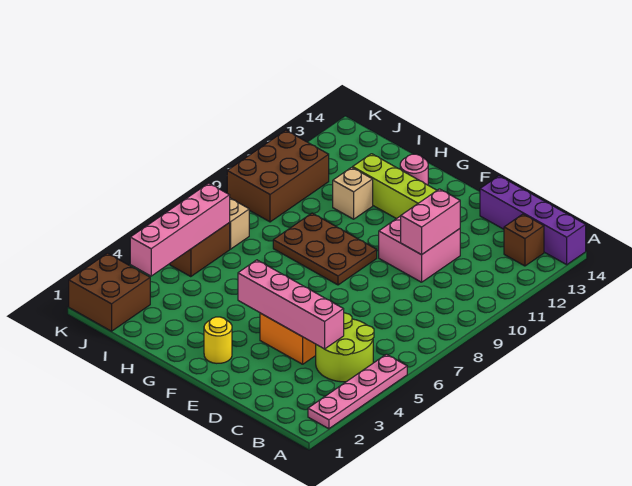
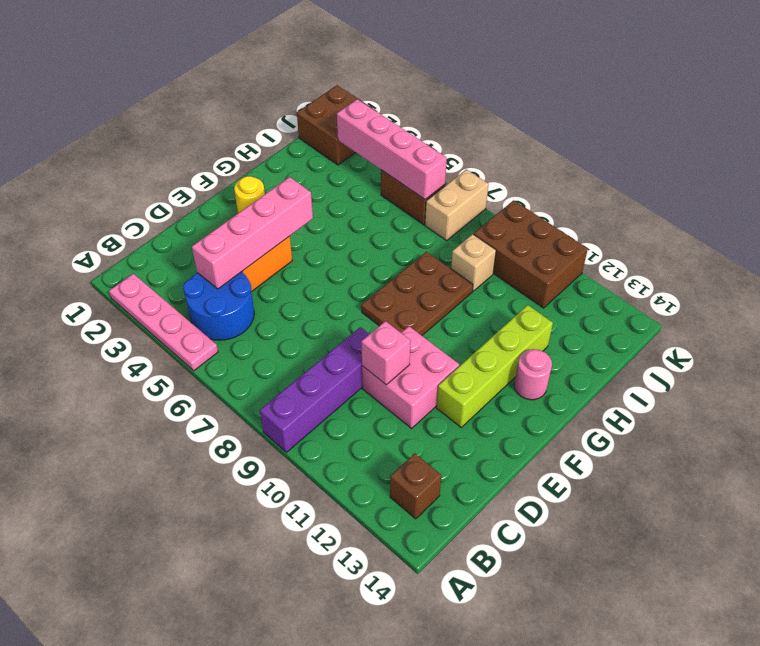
purple 1x4 brick [480,176,586,265] -> purple 1x4 brick moved to [260,327,369,452]
lime 2x2 round brick [316,313,374,382] -> blue 2x2 round brick [183,272,254,340]
pink 1x2 brick [401,189,460,255] -> pink 1x1 brick [361,321,411,385]
tan 1x1 brick [333,167,373,219] -> tan 1x1 brick moved to [451,234,496,291]

